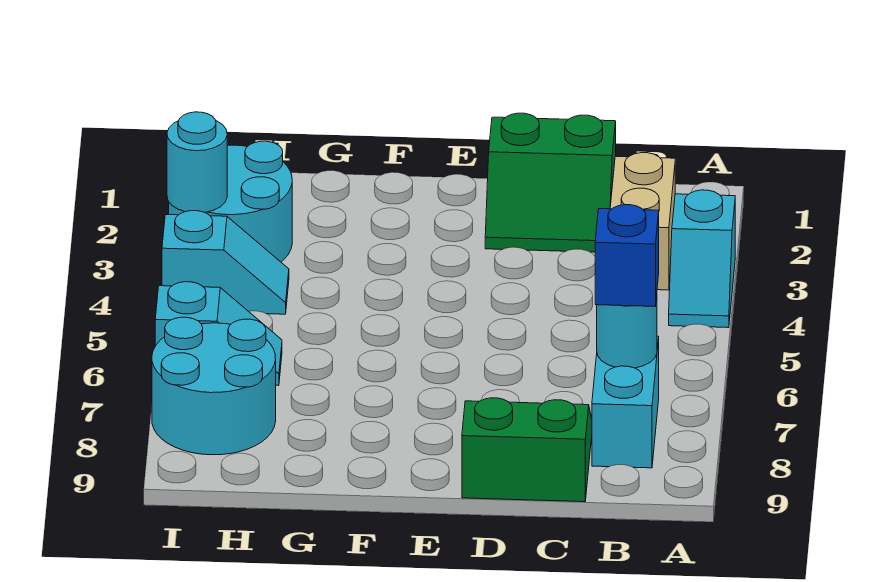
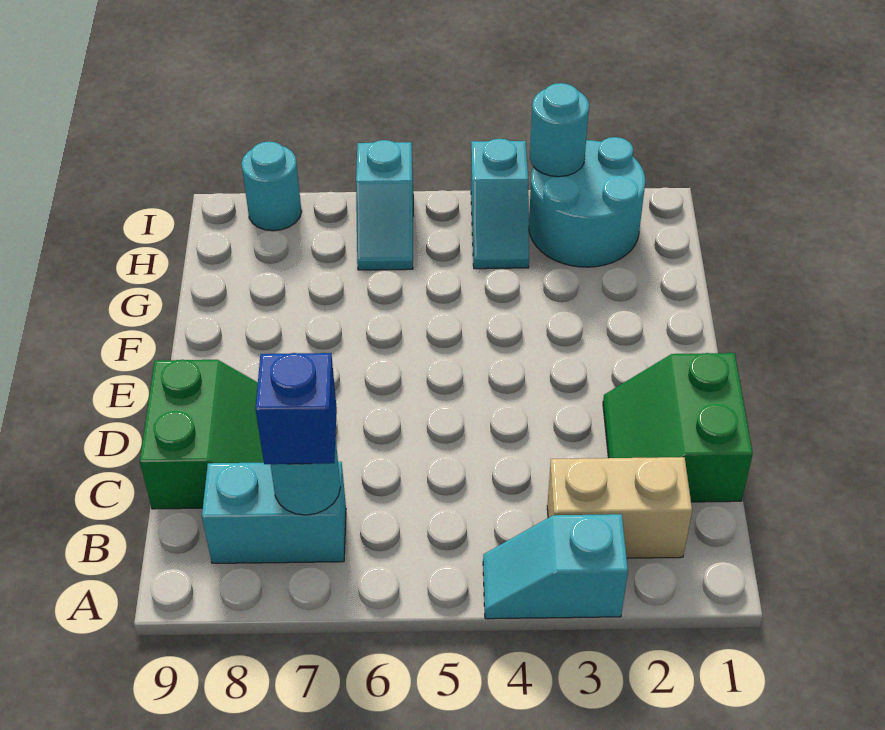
cyan 2x2 round brick [152,317,276,455] -> cyan 1x1 round brick [241,141,302,231]

